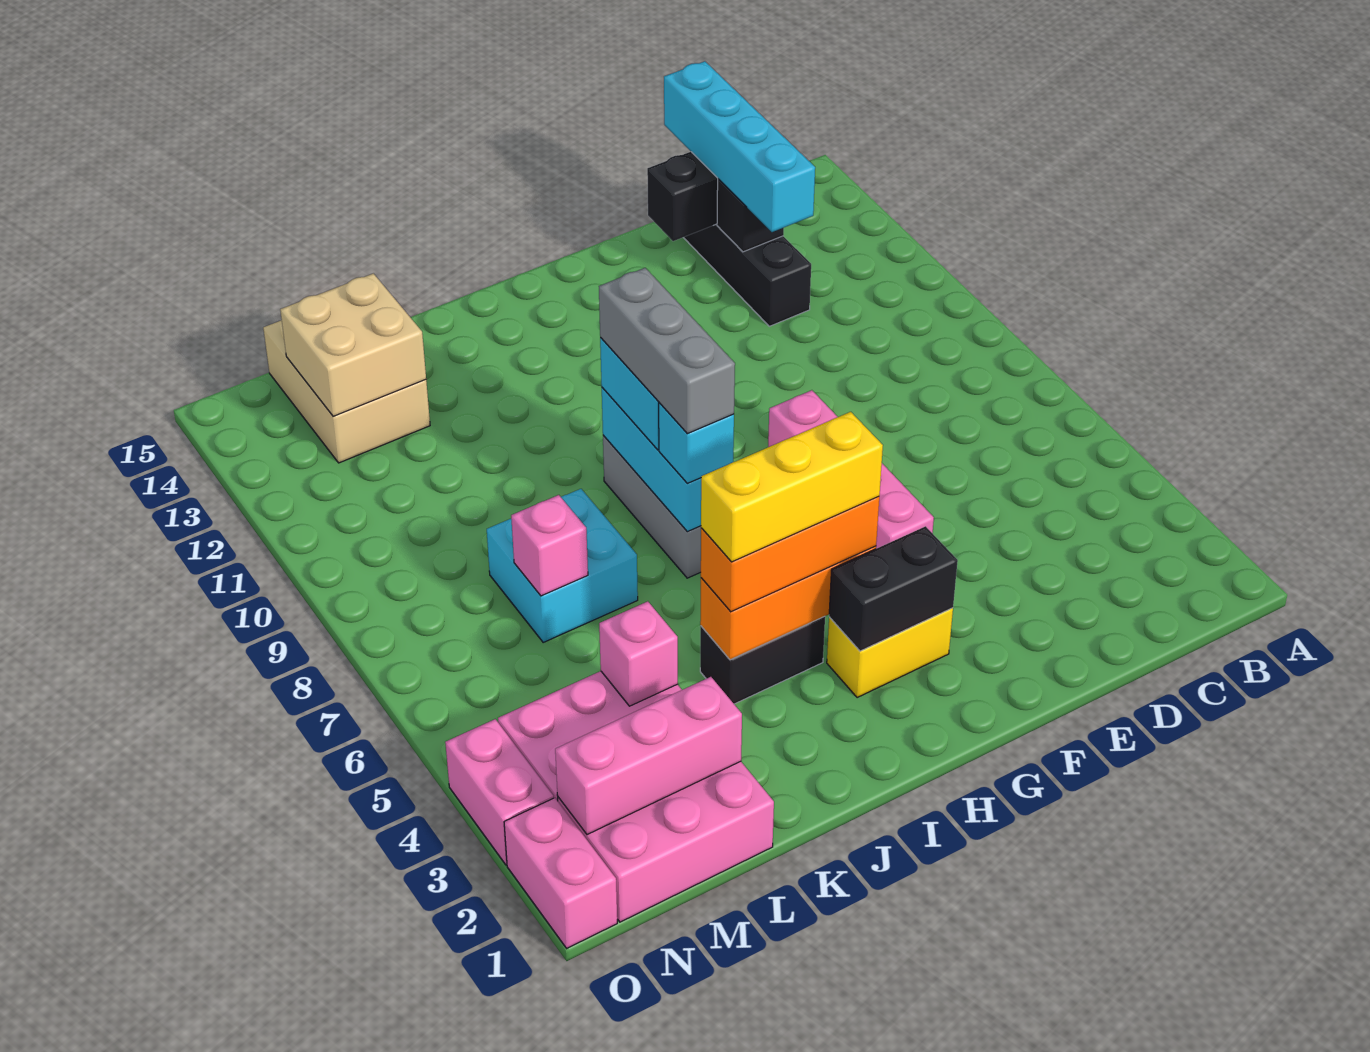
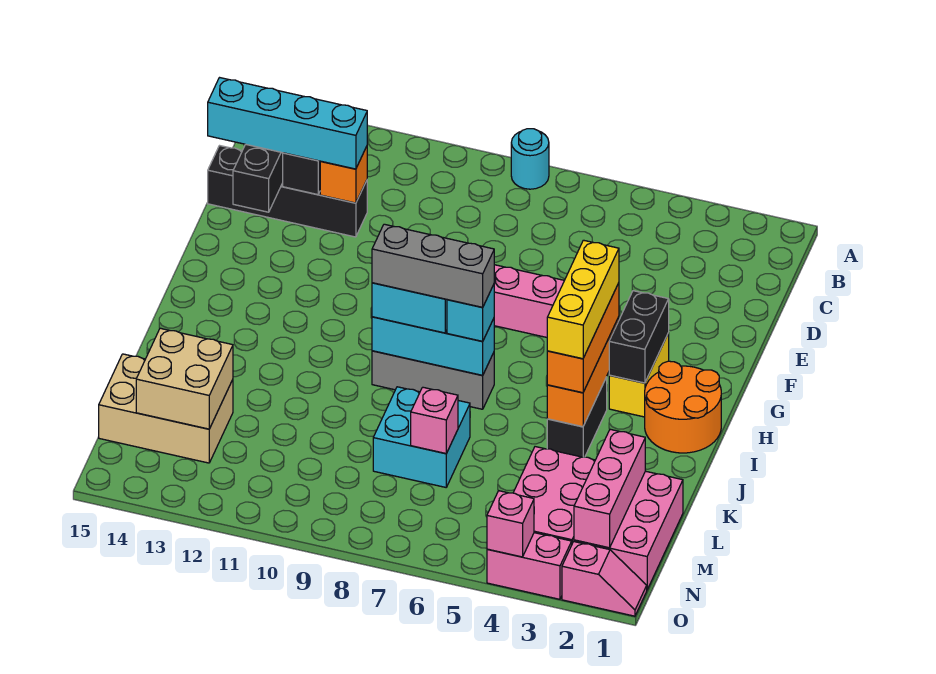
none -> cyan 1x1 round brick [511,129,549,189]
none -> orange 1x1 brick [320,146,367,203]
none -> orange 2x2 round brick [645,361,721,453]
pink 1x1 brick [599,601,678,706] -> pink 1x1 brick moved to [487,491,534,557]
pink 1x2 brick [504,798,617,948] -> pink 1x2 slope [562,542,647,616]

